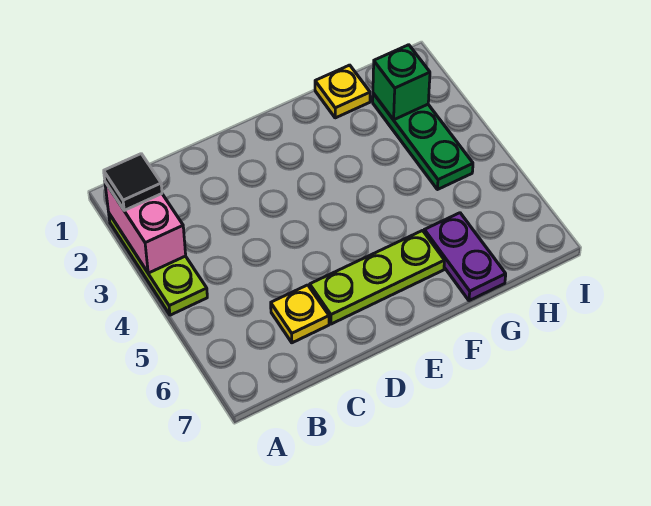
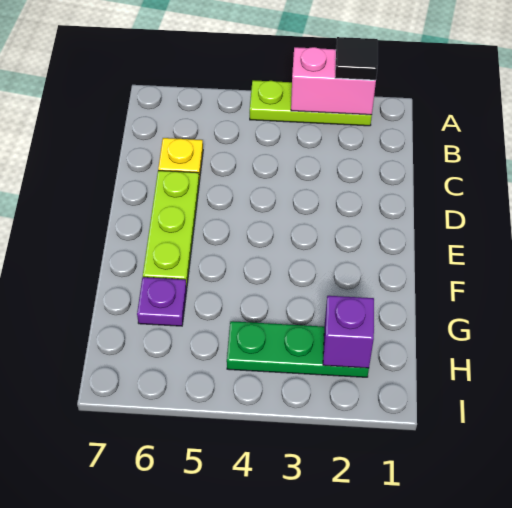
yellow 1x1 plate [315,65,370,118] -> none
purple 1x2 plate [424,213,506,301] -> purple 1x1 plate [137,277,187,326]
green 1x1 brick [373,45,430,120] -> purple 1x1 brick [323,296,374,368]

